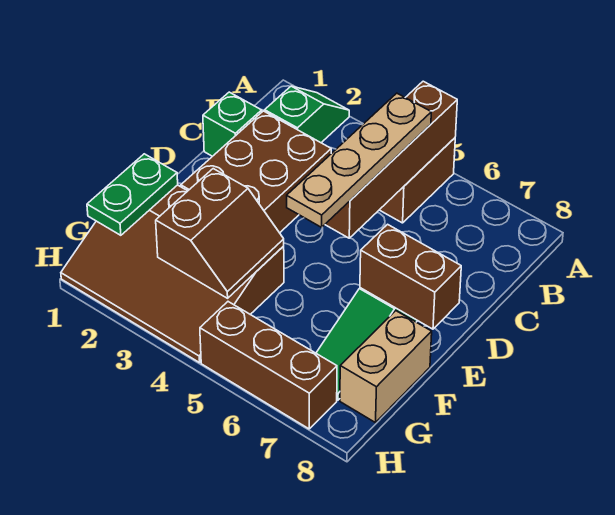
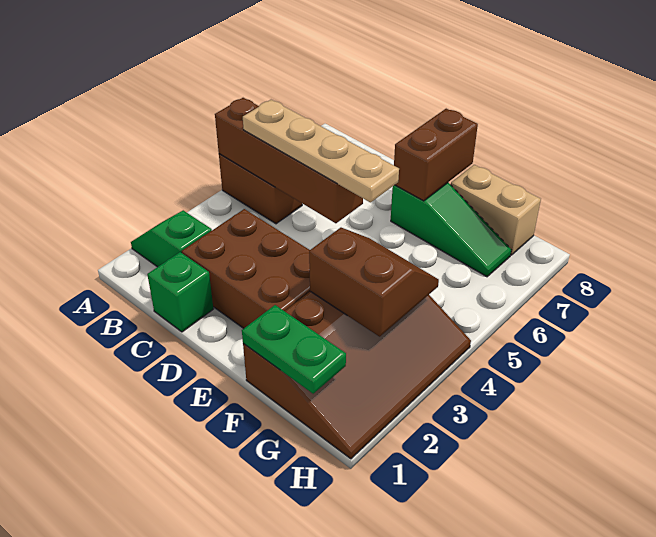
brown 1x3 brick [200,302,337,429] -> none

